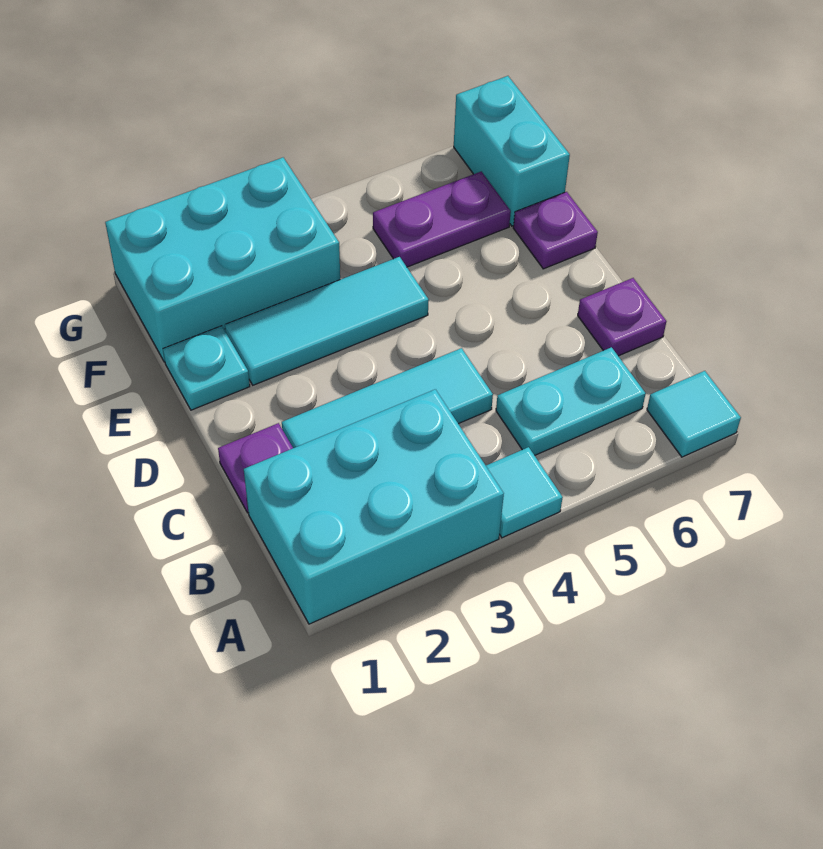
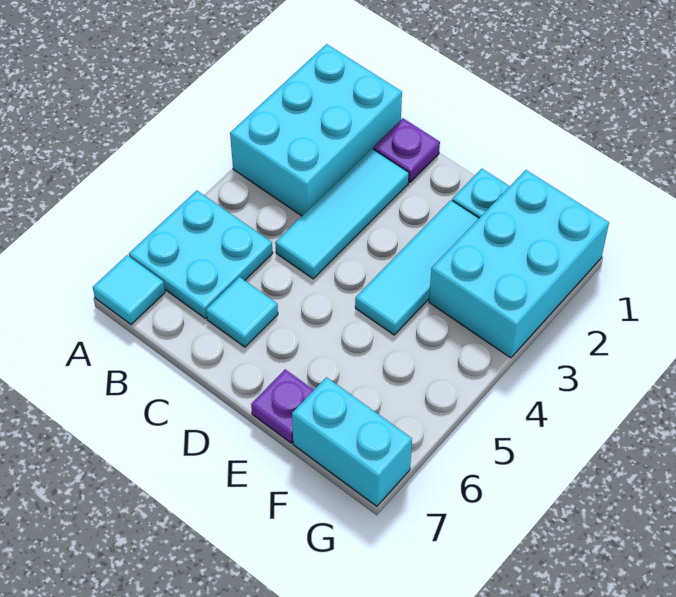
cyan 1x1 tile [486,447,563,538] -> cyan 1x1 tile moved to [206,277,278,347]
cyan 1x2 plate [496,347,646,455] -> cyan 2x2 plate [129,191,273,319]
purple 1x1 plate [578,278,667,356] -> none
purple 1x2 plate [373,171,511,267] -> none

